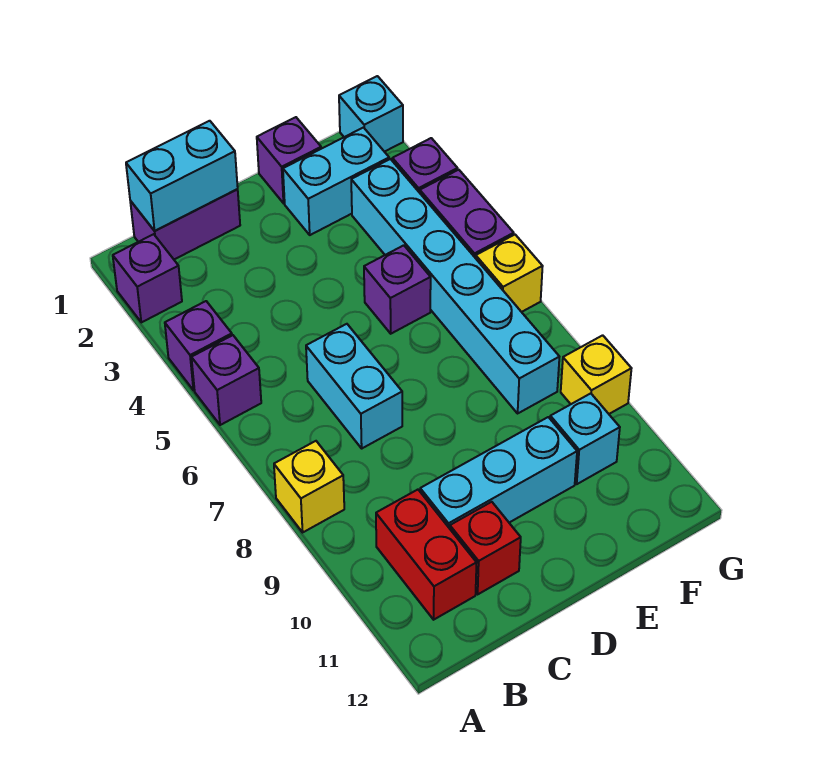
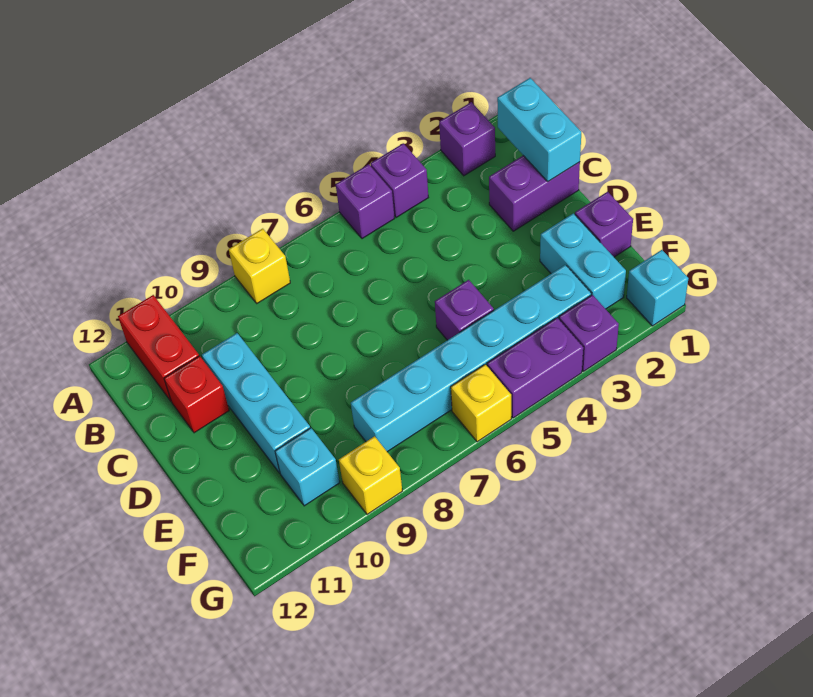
purple 1x2 brick [130,189,240,259] -> purple 1x2 brick turned to [489,156,580,231]
red 1x2 brick [376,490,476,620] -> red 1x2 brick turned to [118,295,199,401]
cyan 1x2 brick [306,324,402,448] -> none

